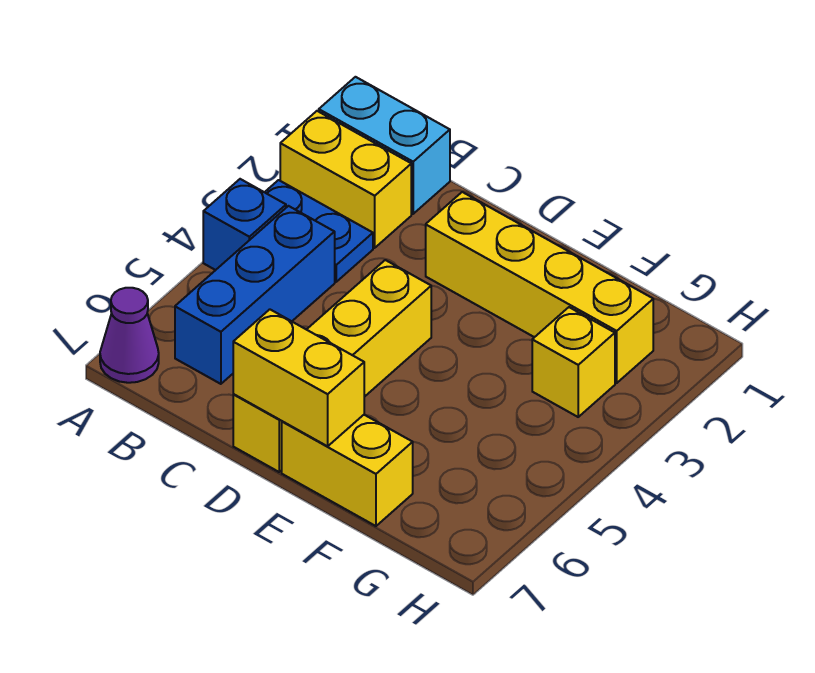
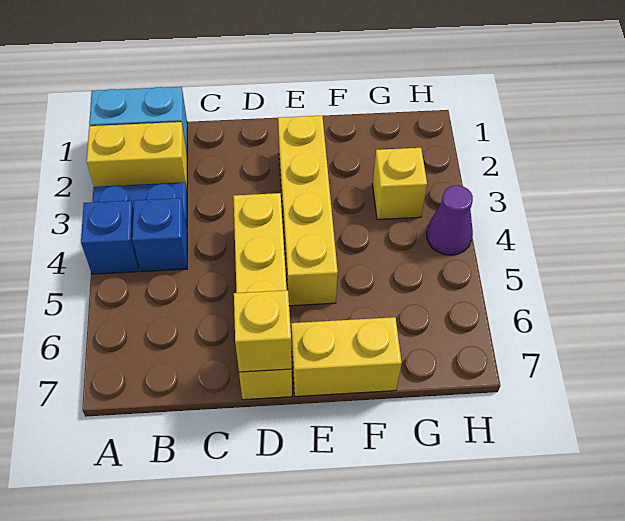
purple 1x1 cone [100,288,159,383] -> purple 1x1 cone moved to [427,185,473,255]
blue 1x3 brick [175,206,335,384] -> blue 1x1 brick [132,198,187,272]
yellow 1x4 brick [426,192,653,383] -> yellow 1x4 brick turned to [278,116,338,306]
yellow 1x2 brick [233,309,364,446] -> yellow 1x1 brick [234,290,292,372]

